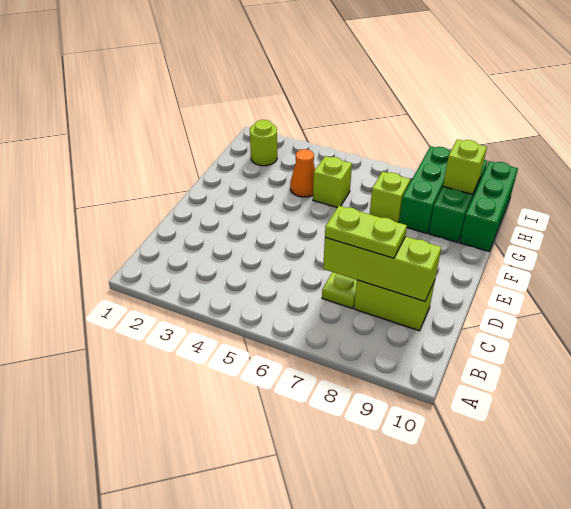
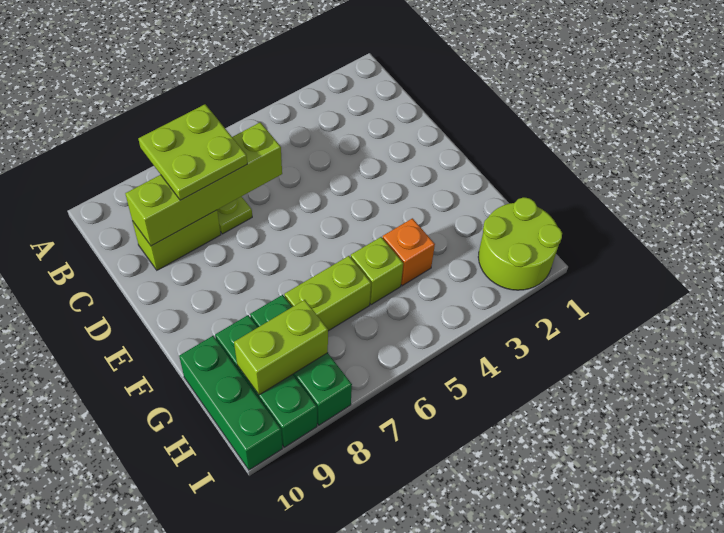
lime 1x3 brick [323,236,441,301] -> lime 1x4 brick [125,122,282,246]
lime 1x2 plate [325,206,407,258] -> lime 2x2 plate [138,104,247,200]
orange 1x1 cone [290,149,315,197] -> orange 1x1 brick [383,218,435,286]
lime 1x1 brick [370,171,410,222] -> lime 1x2 brick [284,256,371,331]
lime 1x1 round brick [250,120,277,166] -> lime 2x2 round brick [478,197,562,290]
lime 1x1 brick [443,139,487,194] -> lime 1x2 brick [234,300,328,395]

